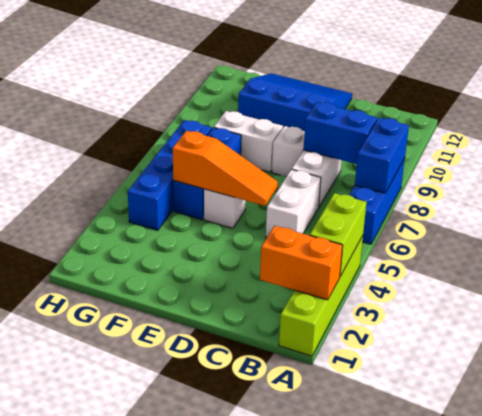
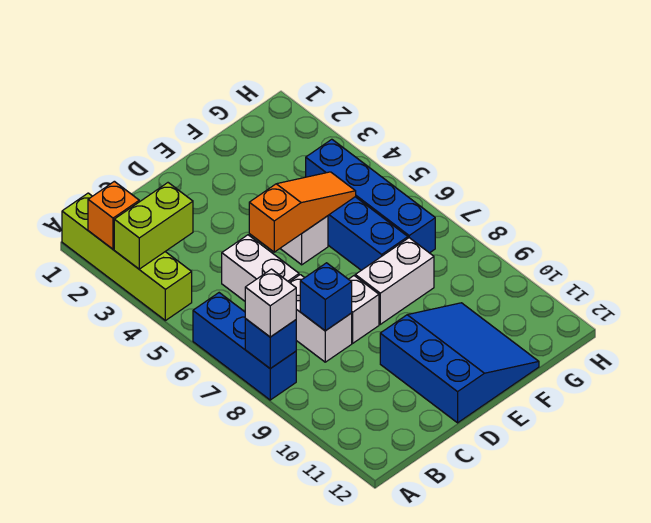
orange 1x2 brick [260,226,343,300] -> orange 1x1 brick [88,181,139,249]
lime 1x2 brick [310,193,366,276] -> lime 1x2 brick turned to [114,183,193,269]
blue 1x2 brick [355,118,409,193] -> blue 1x1 brick [245,319,296,369]
none -> white 1x1 brick [245,269,296,337]
blue 1x2 brick [304,102,377,164] -> blue 1x1 brick [300,263,352,331]
orange 1x3 slope [173,131,278,206] -> orange 1x3 slope turned to [249,172,356,252]
blue 3x3 slope [238,73,352,131] -> blue 3x3 slope turned to [380,303,539,423]

